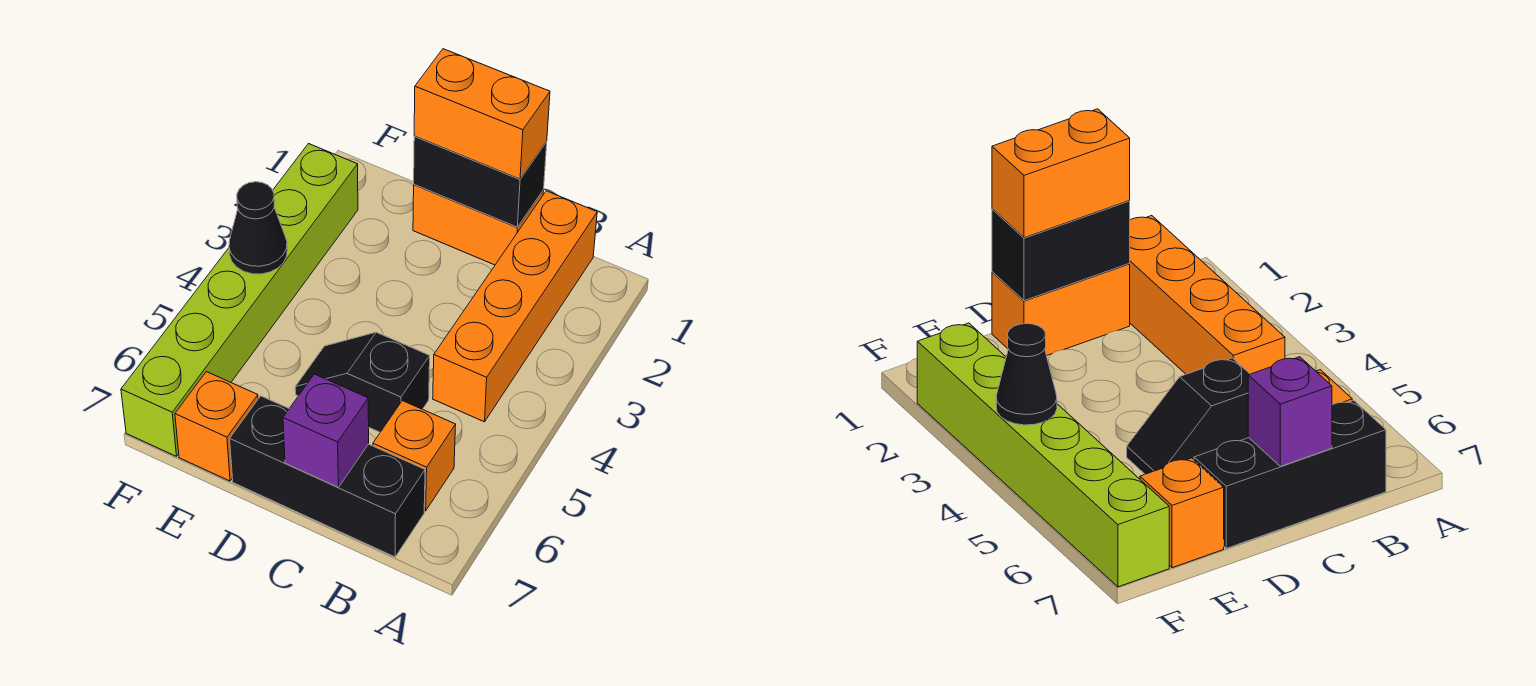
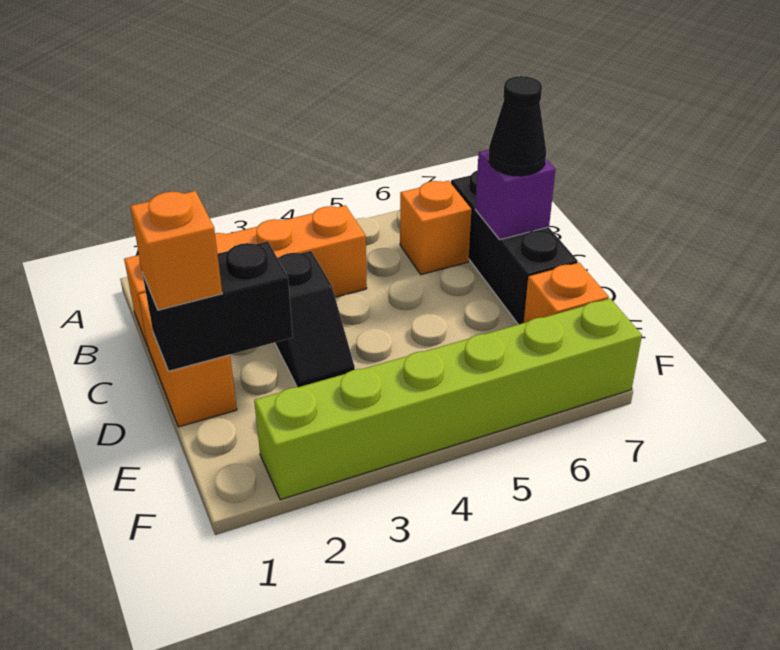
black 1x2 brick [414,136,547,227] -> black 1x2 brick turned to [142,241,293,371]
orange 1x2 brick [414,49,550,179] -> orange 1x1 brick [130,191,222,310]
black 1x2 slope [295,332,430,432] -> black 1x2 slope moved to [275,251,355,387]
black 1x1 cone [229,182,287,274] -> black 1x1 cone moved to [489,76,546,176]

